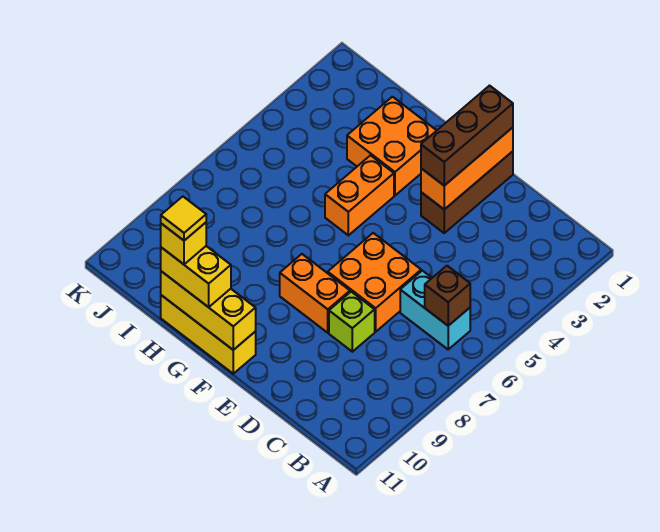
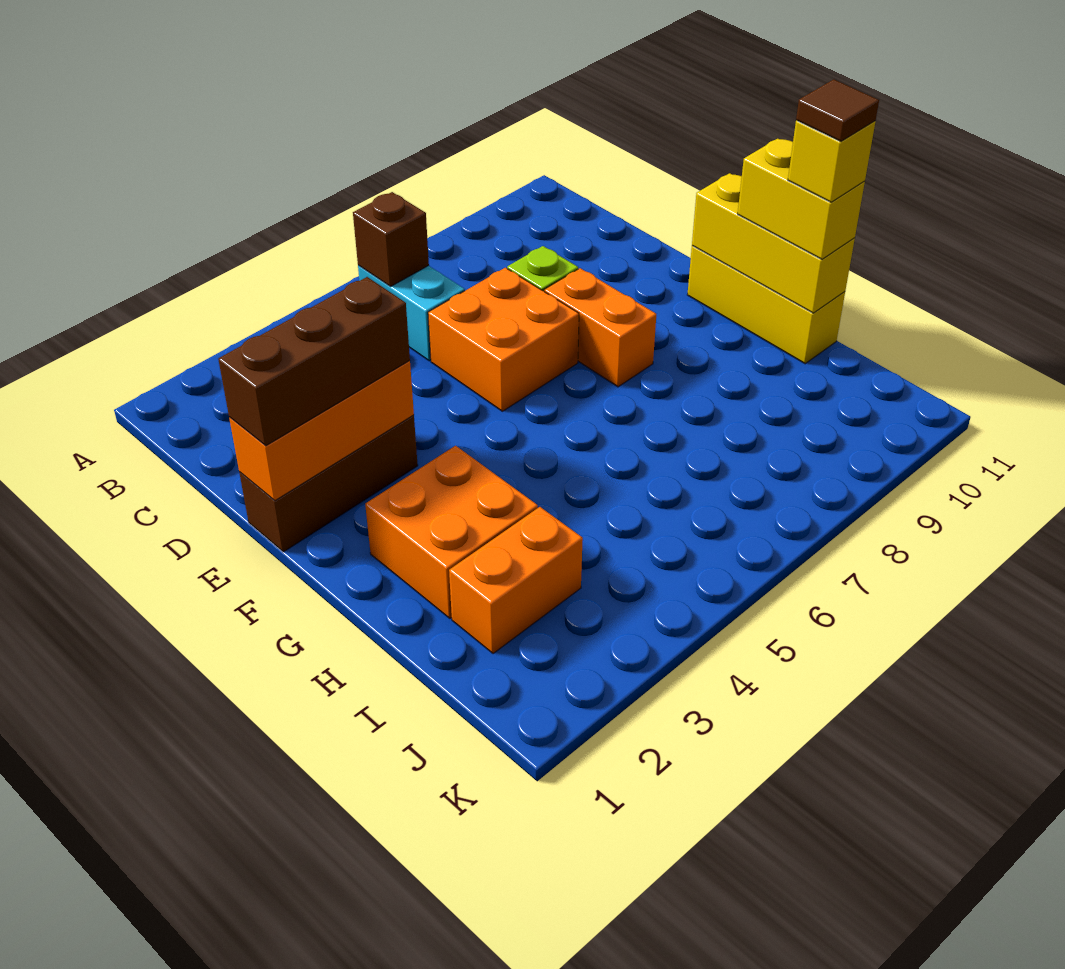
orange 1x2 brick [325,155,394,235] -> orange 1x2 brick moved to [449,507,583,654]
yellow 1x1 tile [161,196,206,241] -> brown 1x1 tile [796,79,879,141]

